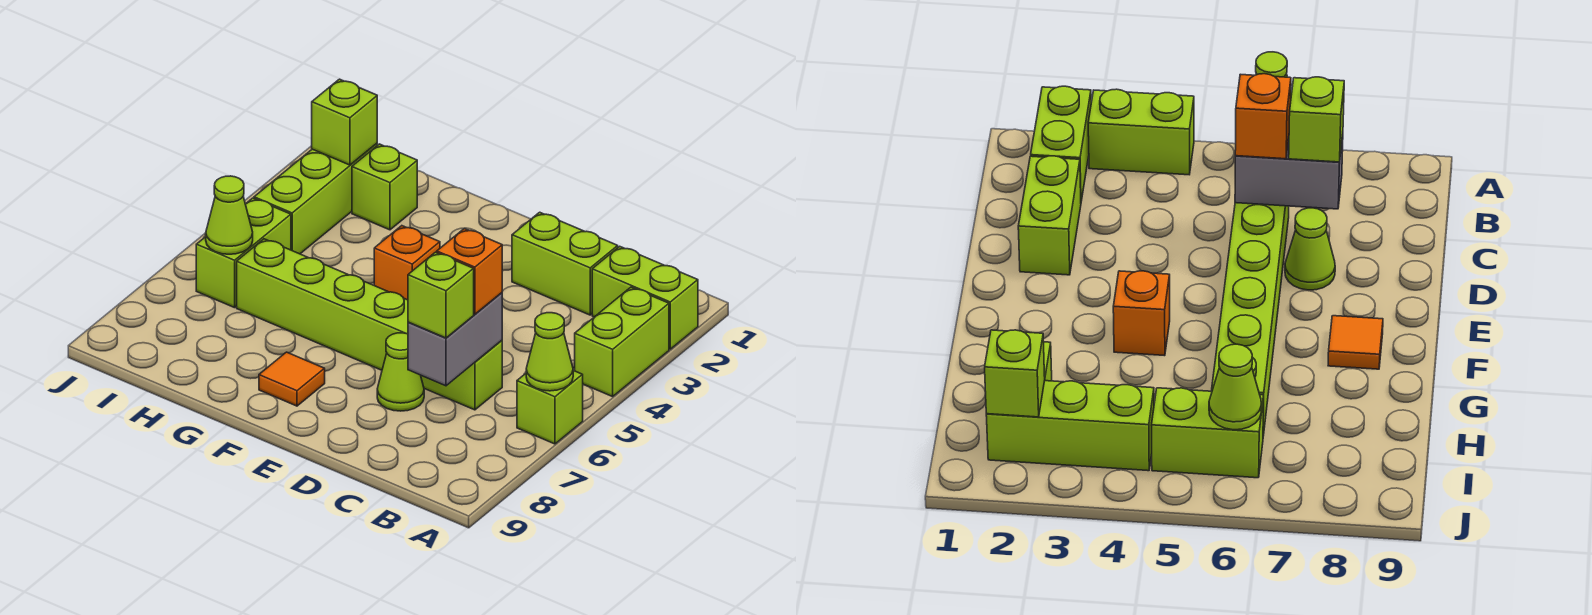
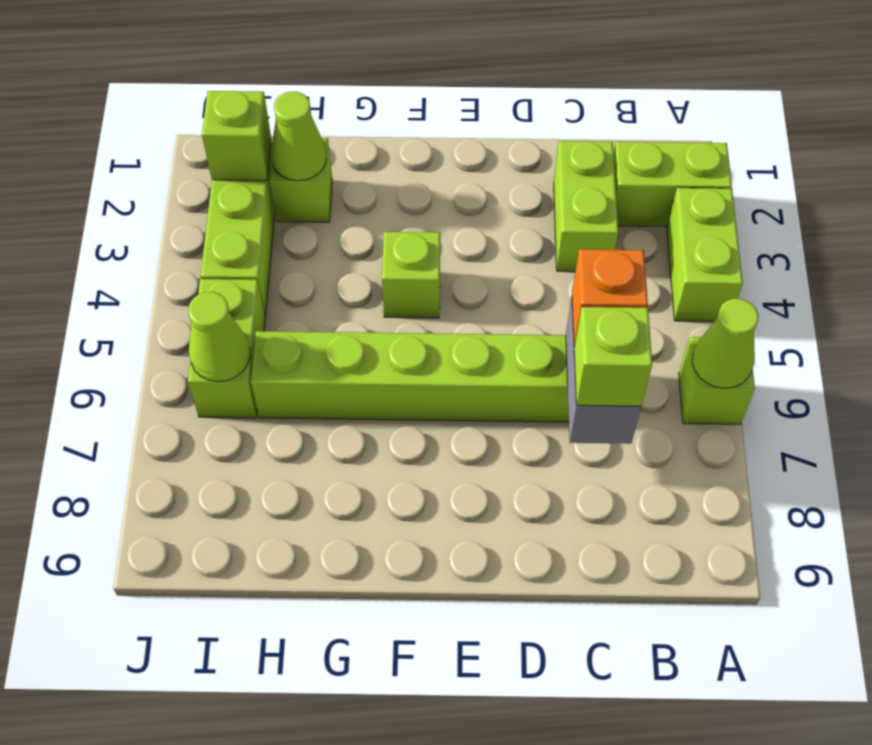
lime 1x2 brick [512,212,618,315] -> lime 1x2 brick turned to [554,141,618,272]
lime 1x1 cone [377,333,424,411] -> lime 1x1 cone moved to [271,92,327,181]
orange 1x1 brick [374,226,440,300] -> lime 1x1 brick [382,232,440,318]
orange 1x1 tile [259,352,325,406] -> none

